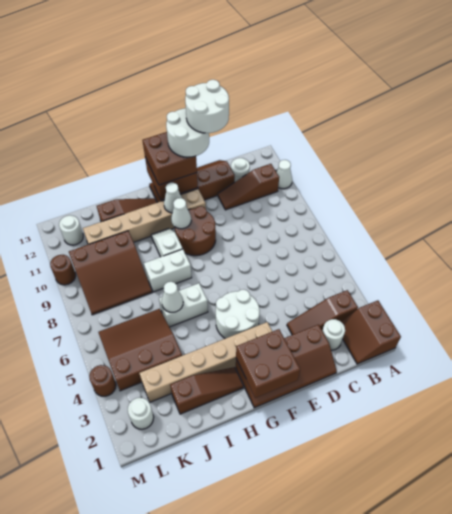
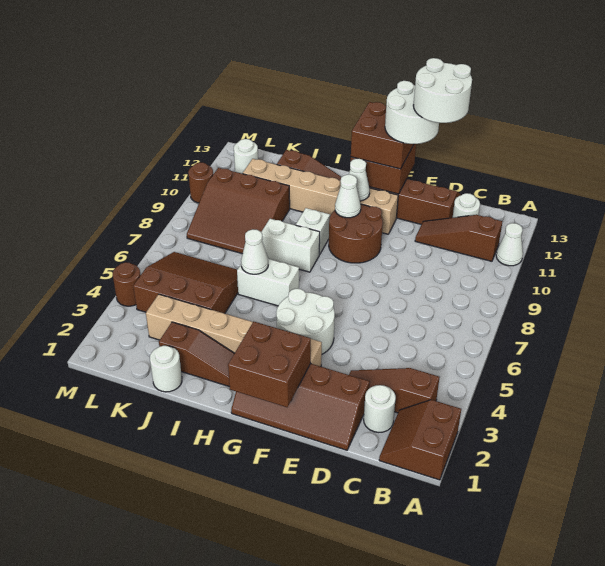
white 1x1 round brick [128,398,154,429] -> white 1x1 round brick moved to [150,346,182,392]

